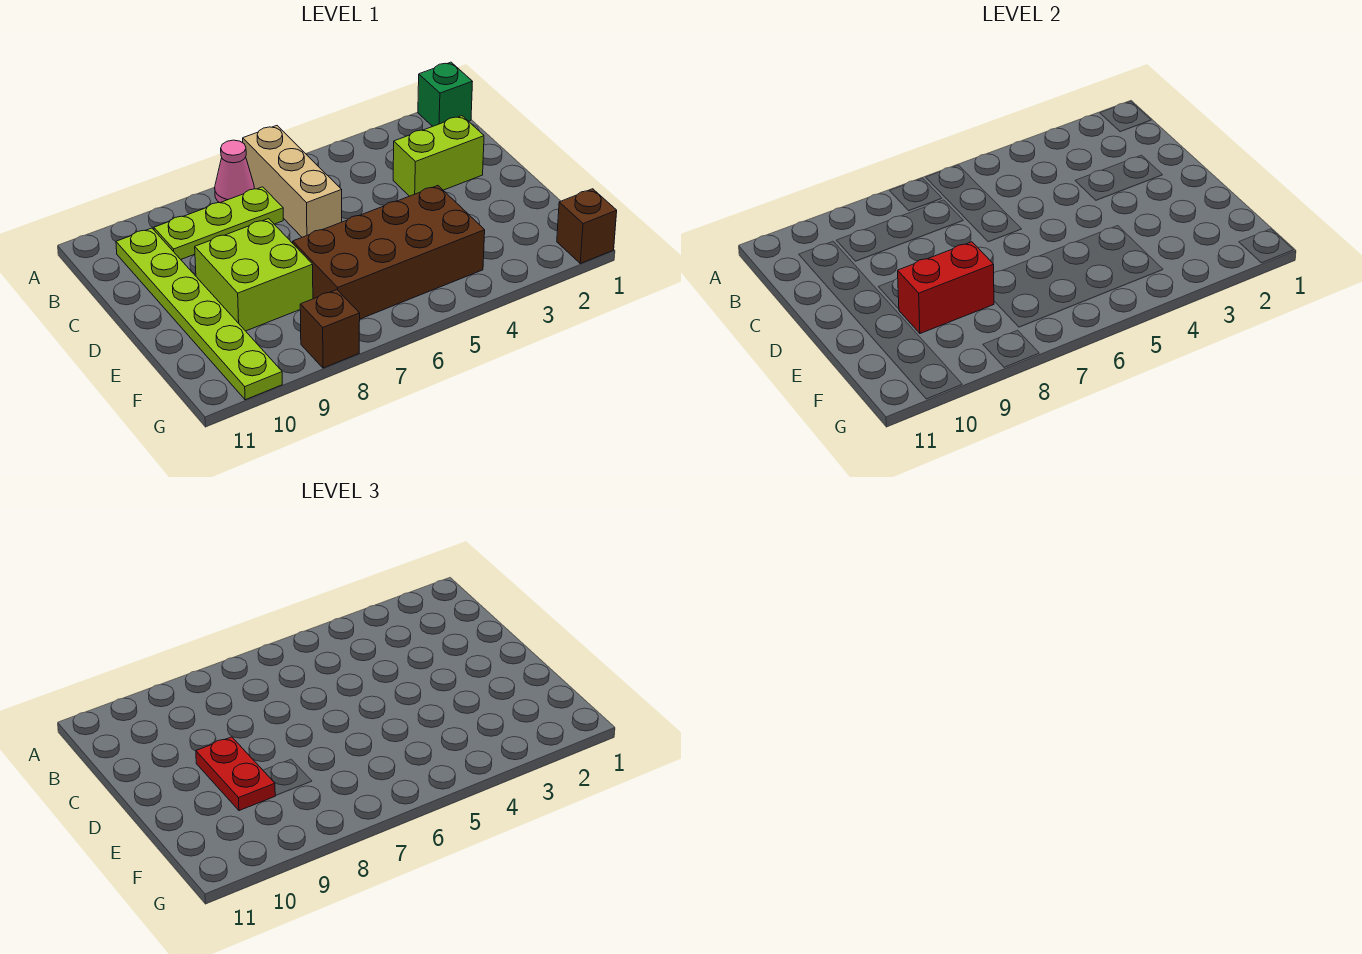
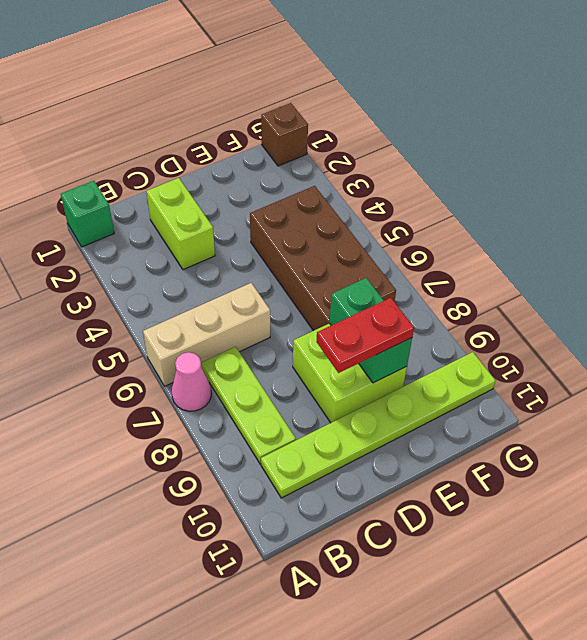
red 1x2 brick [898,242,994,334] -> green 1x2 brick [329,278,412,383]
brown 1x1 brick [300,290,360,368] -> none

